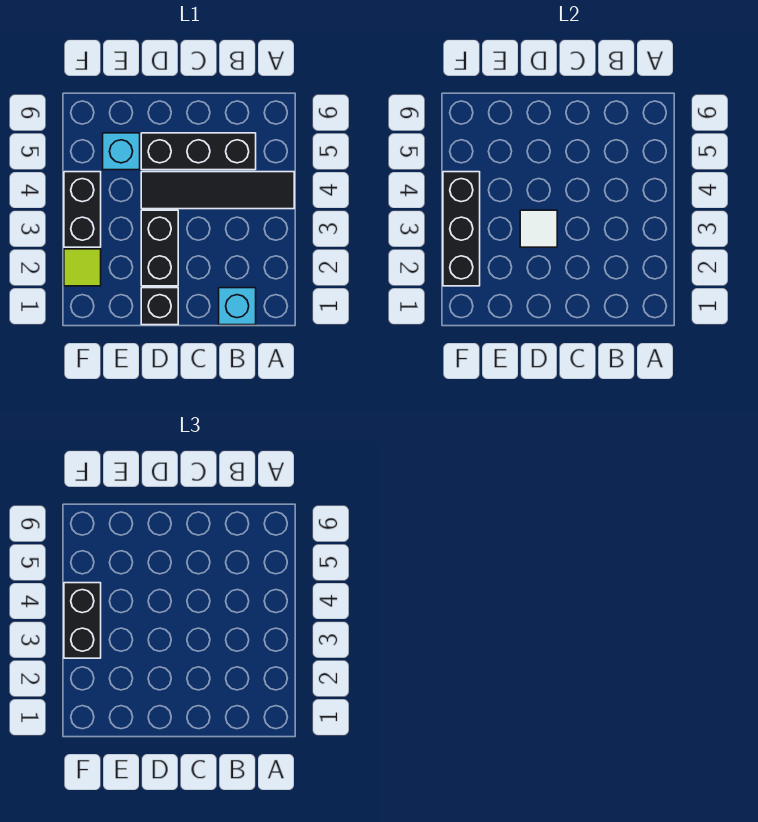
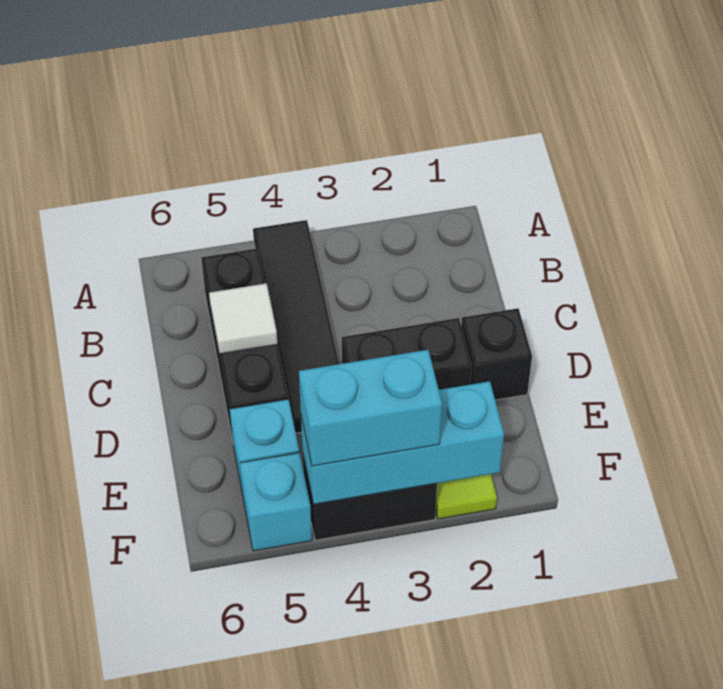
cyan 1x1 brick [219,288,256,325] -> cyan 1x1 brick moved to [240,453,312,551]
white 1x1 tile [520,210,557,247] -> white 1x1 tile moved to [209,283,277,354]
black 1x3 brick [443,172,480,286] -> cyan 1x3 brick [301,381,504,504]
black 1x2 brick [64,583,101,658] -> cyan 1x2 brick [299,350,442,466]

